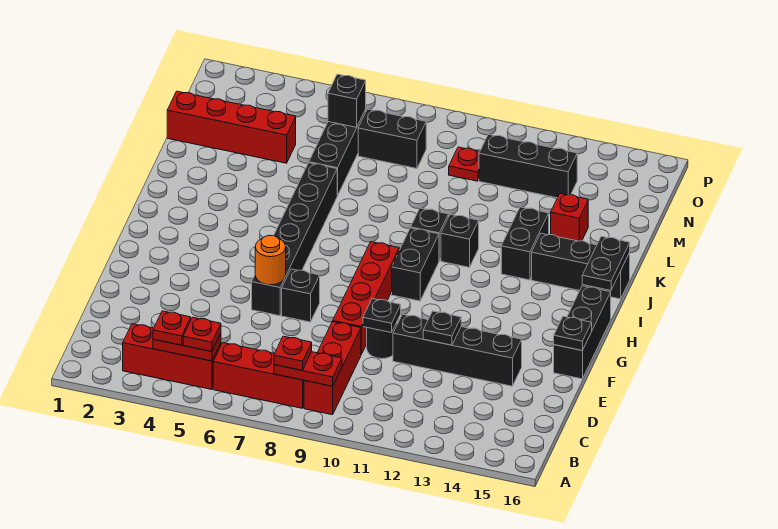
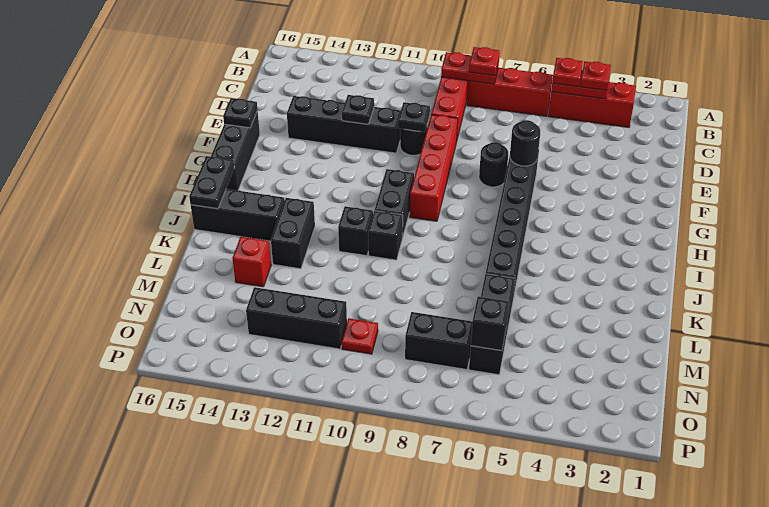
orange 1x1 round brick [255,235,286,285] -> black 1x1 round brick [510,120,540,166]
black 1x1 brick [282,269,320,322] -> black 1x1 round brick [479,142,508,187]
red 1x4 brick [167,91,296,163] -> none

